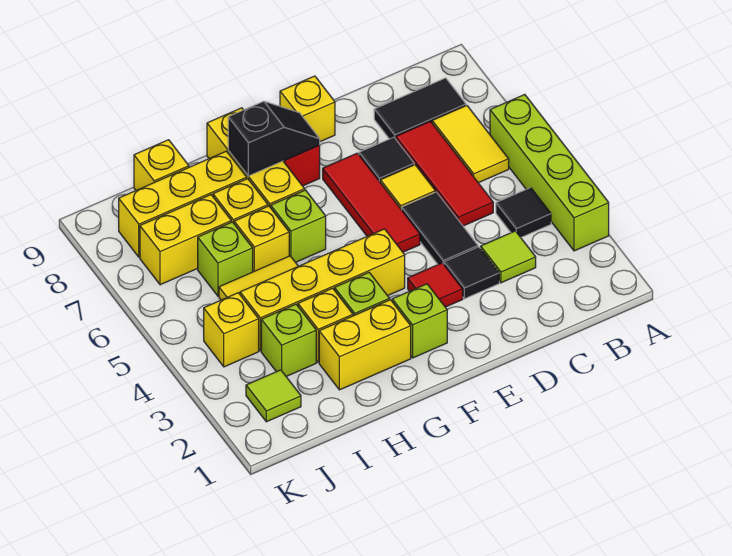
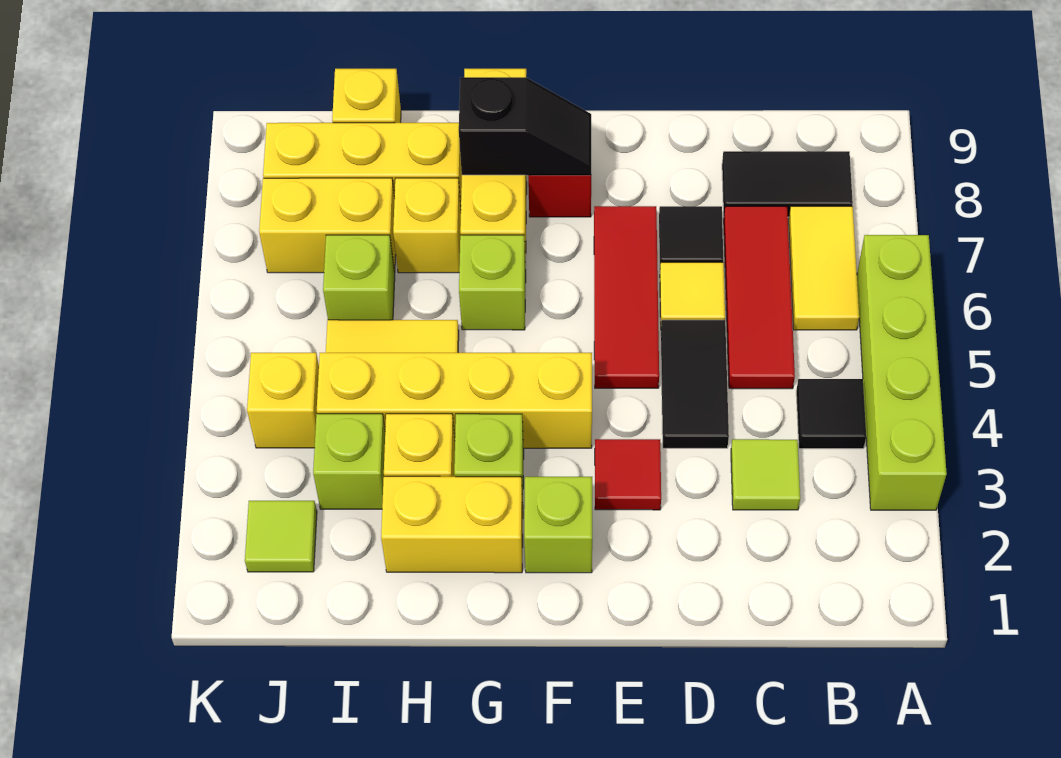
black 1x1 tile [444,247,499,299] -> none
yellow 1x1 brick [280,76,335,142] -> none
yellow 1x1 brick [234,206,289,272] -> none

